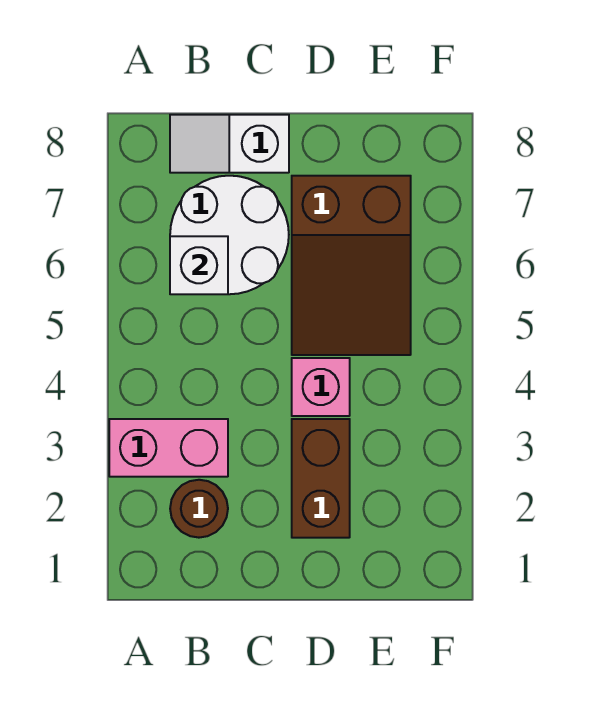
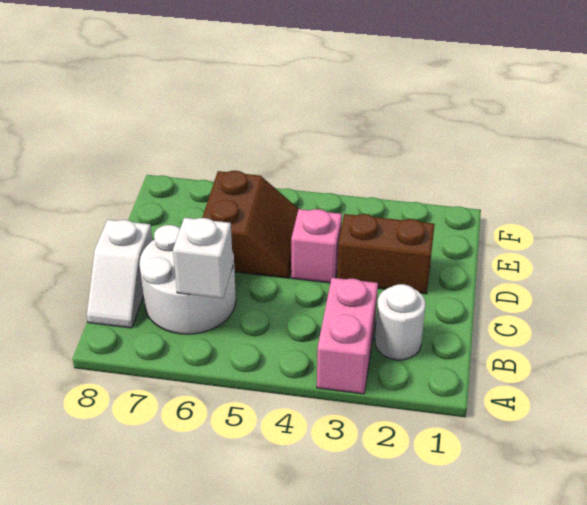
brown 1x1 round brick [170,480,228,538] -> white 1x1 round brick [375,284,425,360]
brown 2x3 slope [292,176,411,355] -> brown 2x2 slope [202,171,298,278]

